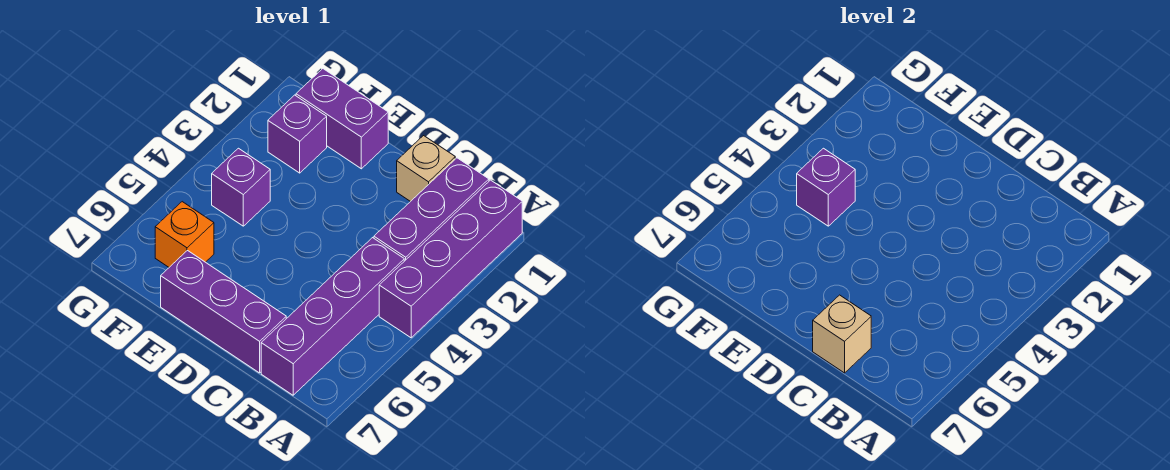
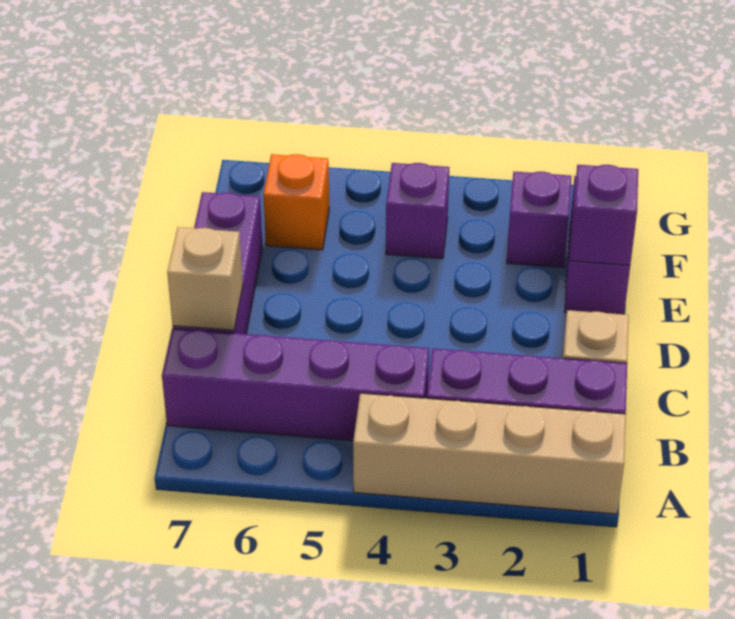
purple 1x4 brick [379,180,522,338] -> tan 1x4 brick [353,393,626,514]
purple 1x1 brick [797,148,855,226] -> purple 1x1 brick moved to [570,165,638,265]

